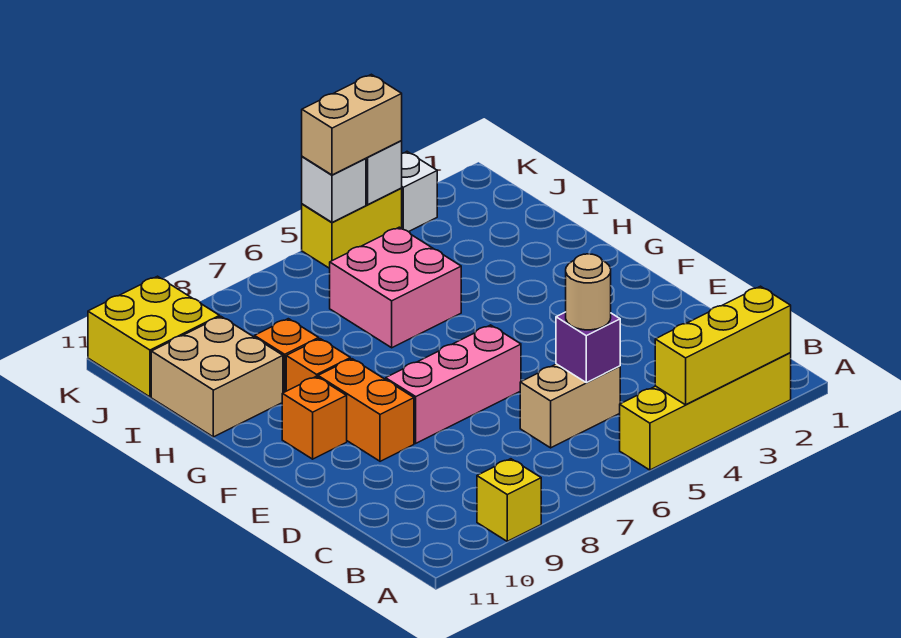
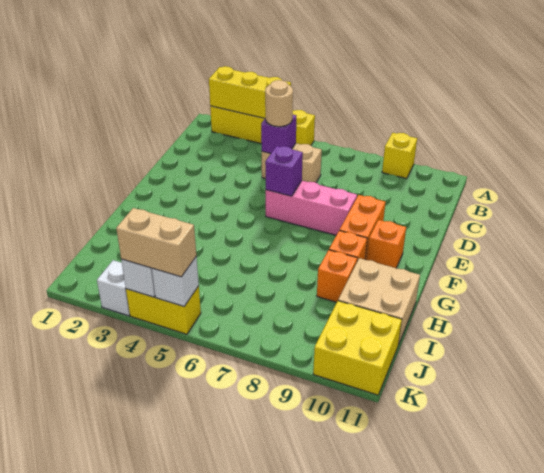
none -> purple 1x1 brick [265,146,303,196]
pink 2x2 brick [330,227,461,348] -> none

